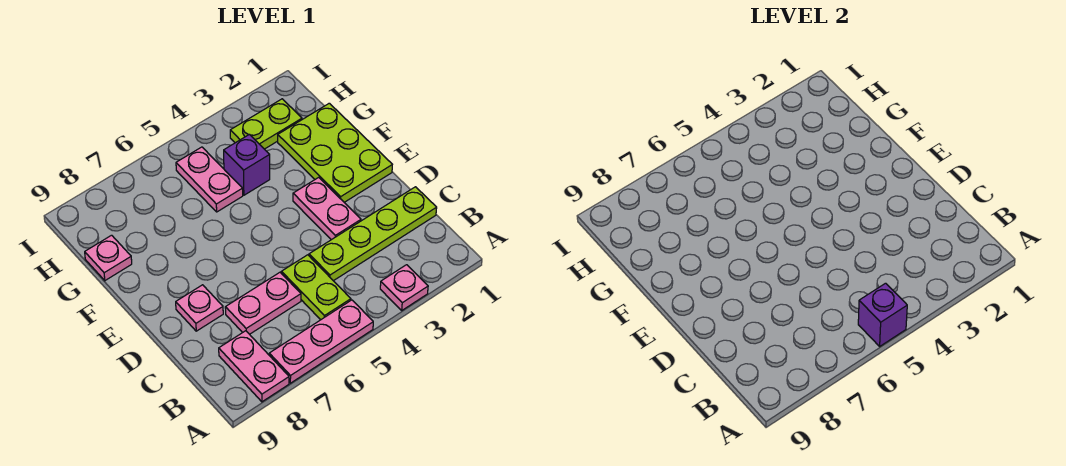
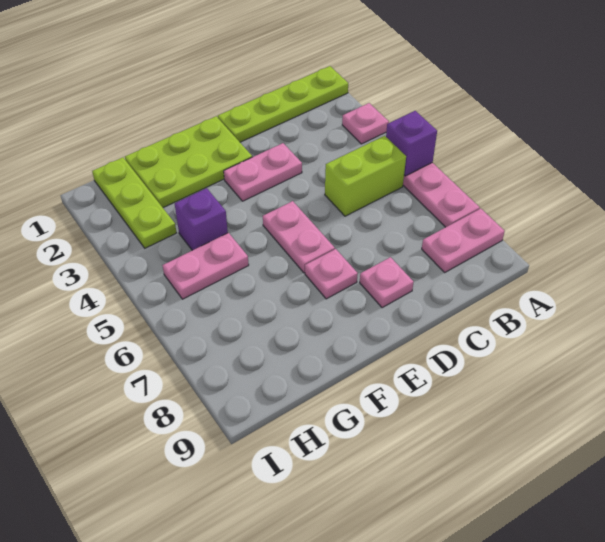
lime 1x2 plate [281,255,351,320] -> lime 1x2 brick [325,136,406,216]
lime 1x4 plate [309,187,437,281] -> lime 1x4 plate turned to [218,66,348,142]
pink 1x2 plate [225,272,301,334] -> pink 1x2 plate moved to [263,201,335,273]
pink 1x1 plate [85,235,132,280] -> pink 1x1 plate moved to [305,249,358,299]
lime 1x2 plate [230,99,302,149] -> lime 1x3 plate [92,157,177,248]

